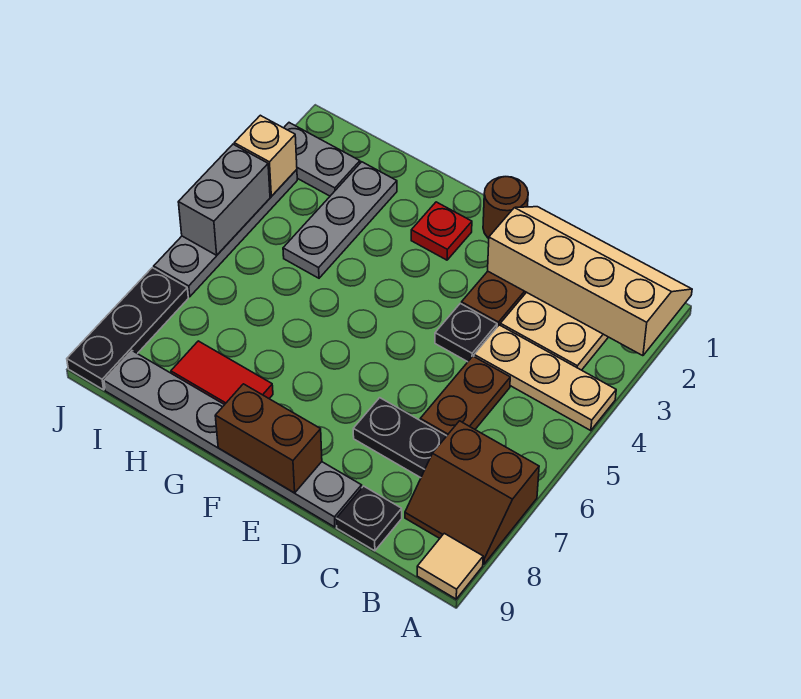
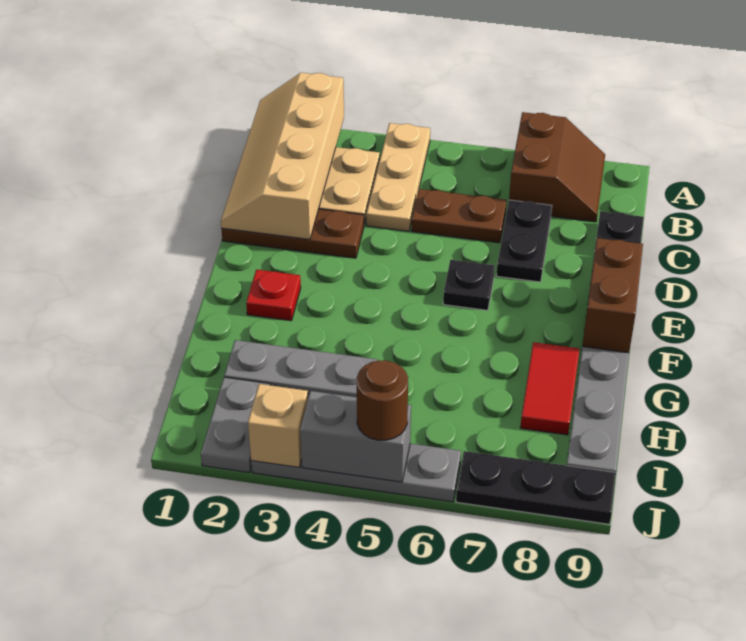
tan 1x1 tile [417,533,483,599] -> none
black 1x1 plate [435,303,497,362] -> black 1x1 plate moved to [443,260,495,310]
brown 1x1 round brick [483,177,528,238] -> brown 1x1 round brick moved to [357,360,408,440]

